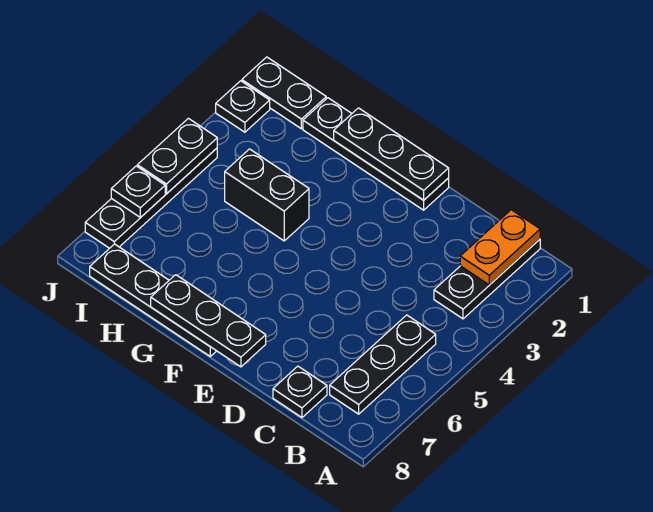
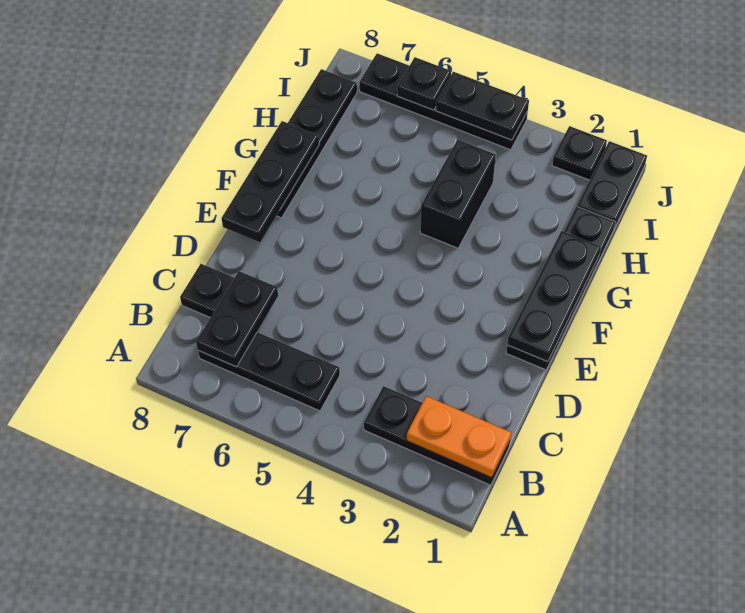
none -> black 1x2 plate [196,271,278,367]

